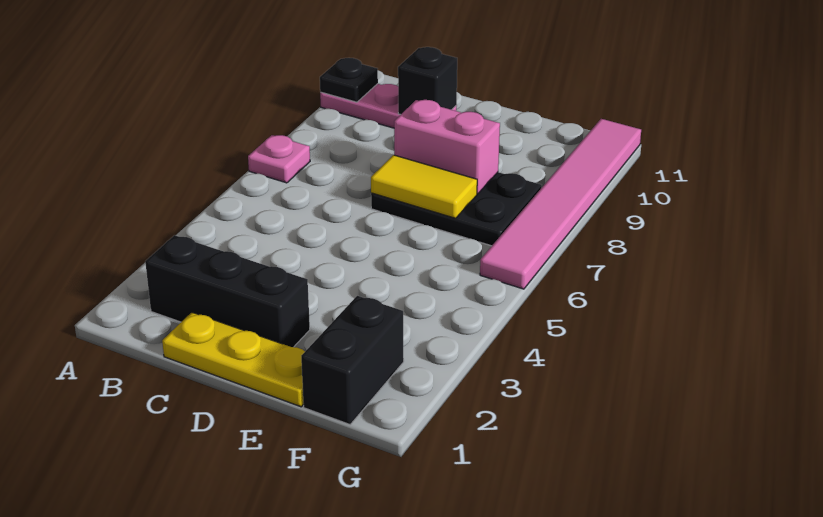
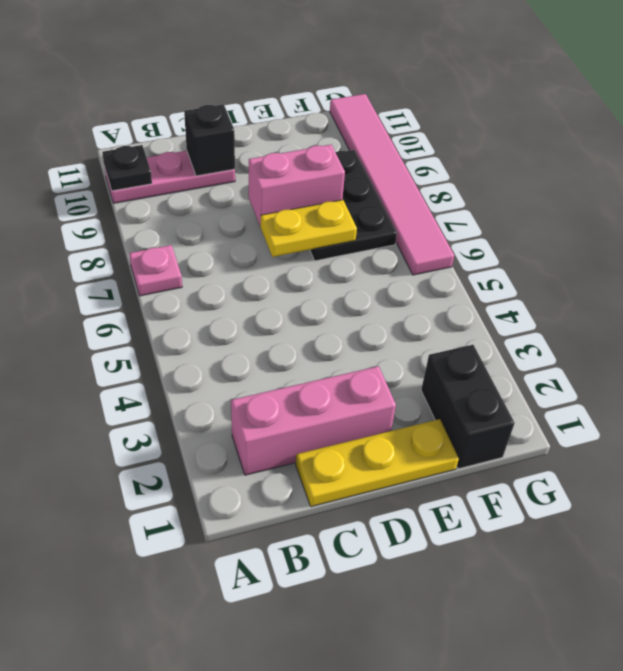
black 1x3 brick [145,235,310,347] -> pink 1x3 brick [231,366,396,475]
black 2x3 plate [371,172,542,246] -> black 2x3 plate turned to [310,150,397,261]
yellow 1x2 tile [371,155,477,218] -> yellow 1x2 plate [261,200,357,257]

